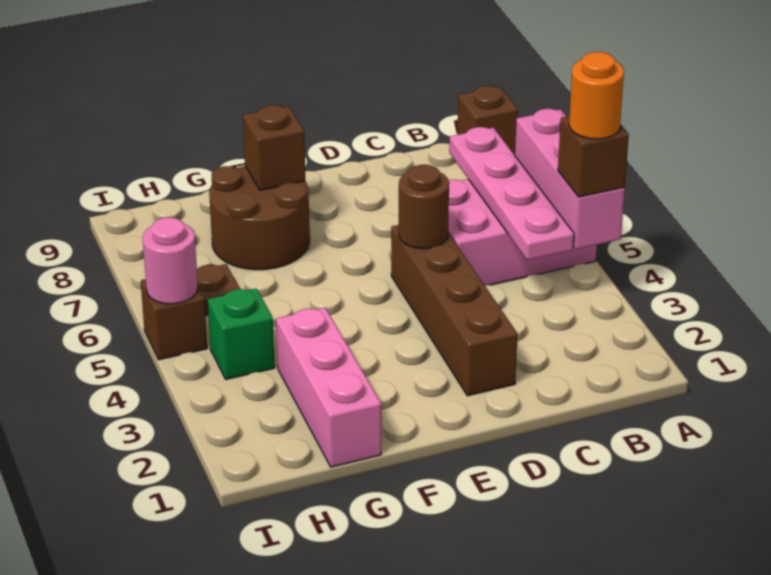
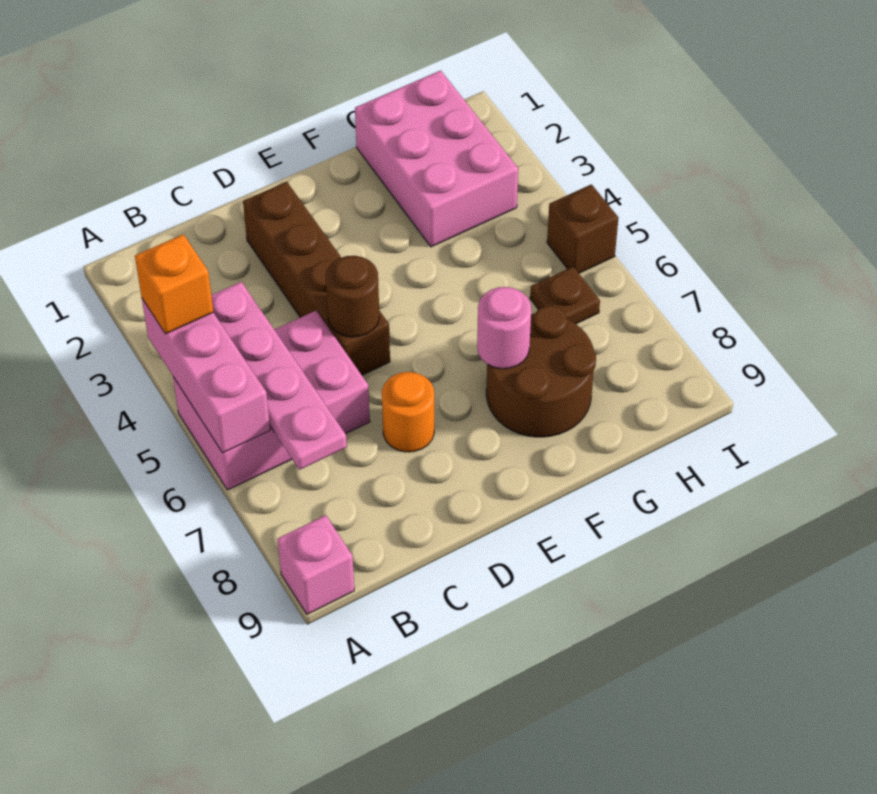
brown 1x1 brick [558,116,629,197] -> orange 1x1 brick [135,234,213,334]
orange 1x1 round brick [569,52,624,139] -> orange 1x1 round brick moved to [382,372,434,452]
brown 1x1 brick [457,86,518,155] -> pink 1x1 brick [277,515,354,614]
brown 1x1 brick [243,105,305,190] -> none
pink 1x3 brick [276,307,381,467] -> pink 2x3 brick [355,70,518,247]
green 1x1 brick [208,288,275,379] -> none
pink 1x1 round brick [143,218,198,304] -> pink 1x1 round brick moved to [477,287,531,369]

